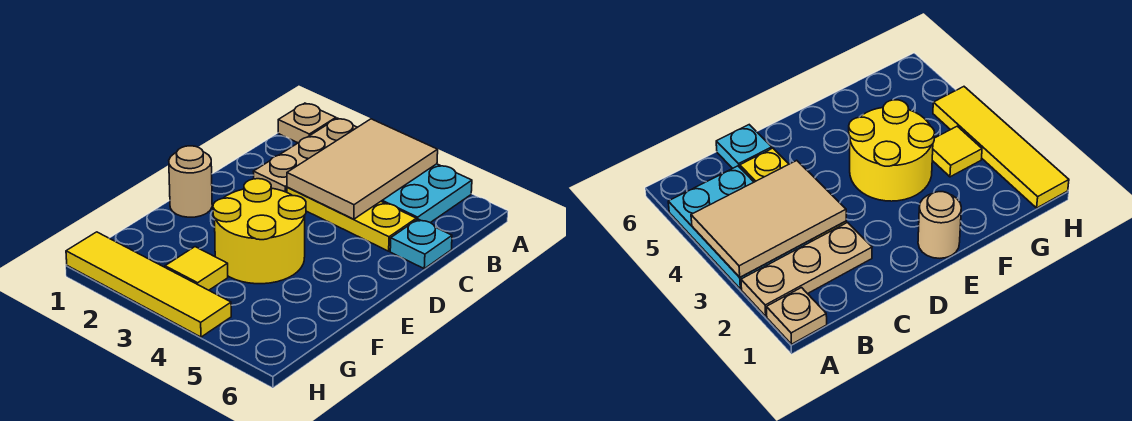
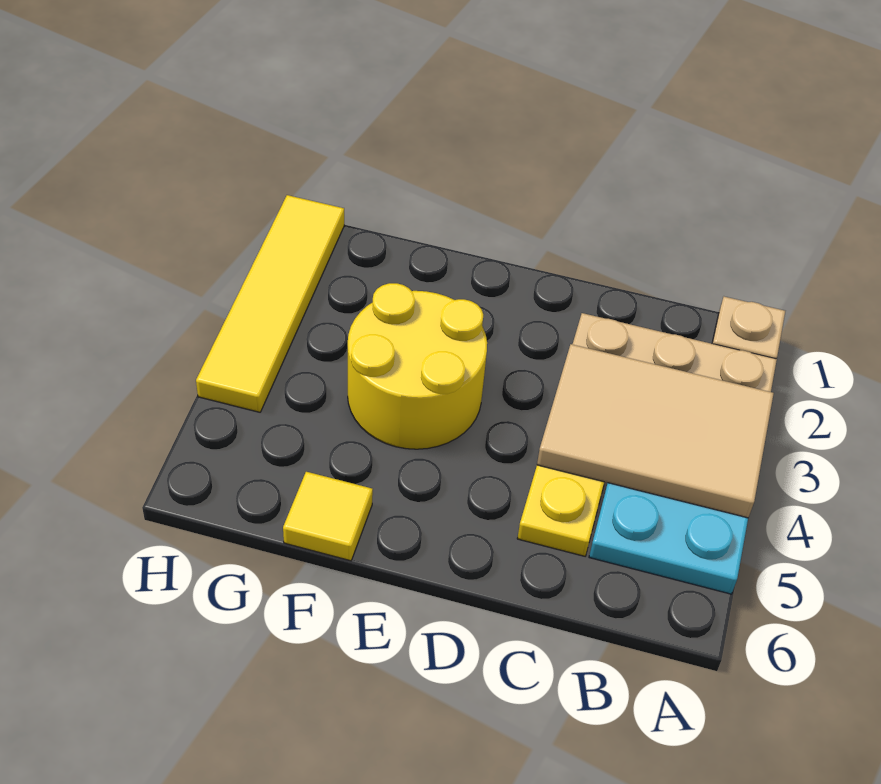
cyan 1x1 plate [390,219,452,269] -> none
tan 1x1 round brick [169,146,212,217] -> none
yellow 1x1 tile [165,247,228,290] -> yellow 1x1 tile moved to [283,472,373,561]

